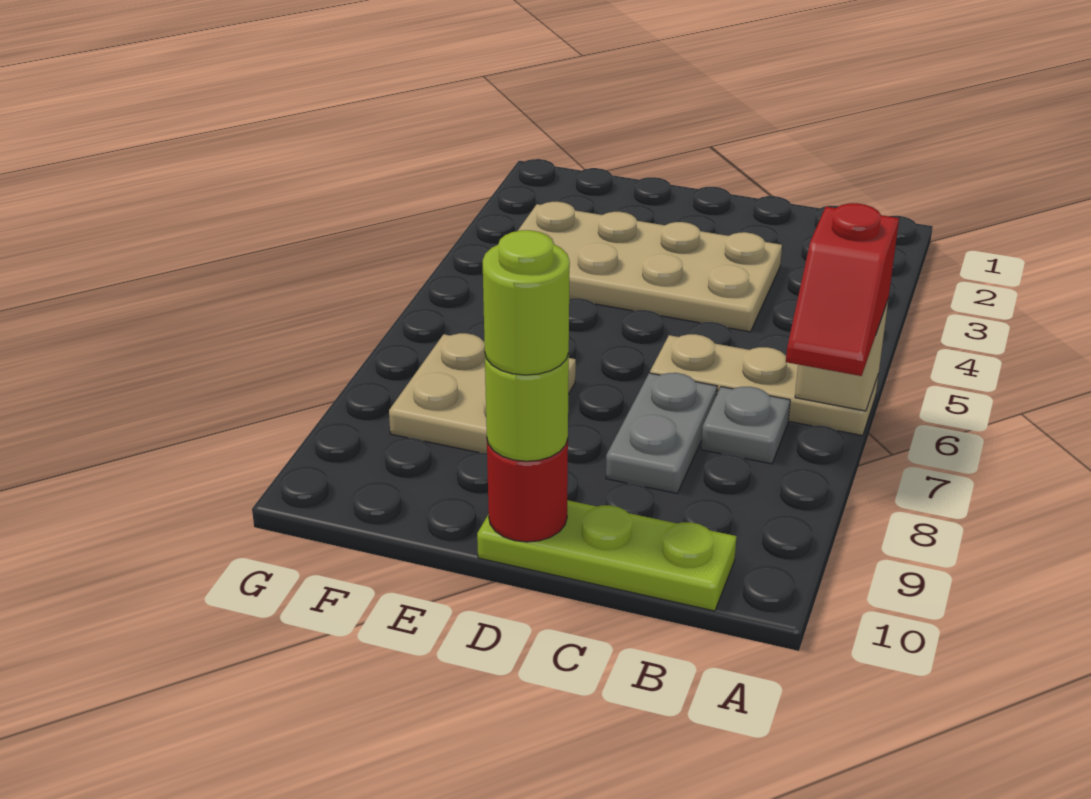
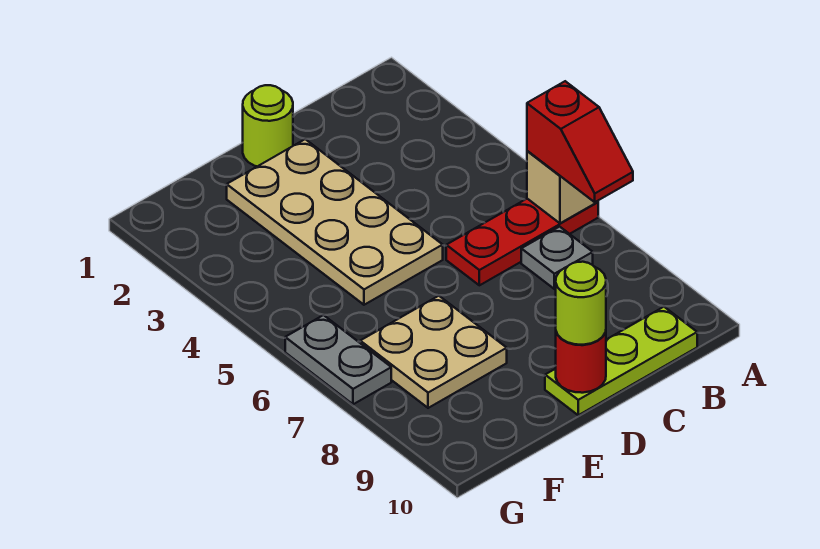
tan 1x3 plate [650,334,878,436] -> red 1x3 plate [446,199,598,285]
tan 2x4 plate [518,202,782,332] -> tan 2x4 plate turned to [227,139,443,305]
grey 1x2 plate [606,373,717,493] -> grey 1x2 plate moved to [285,315,391,404]
lime 1x1 round brick [483,230,570,375] -> lime 1x1 round brick moved to [243,85,293,166]

